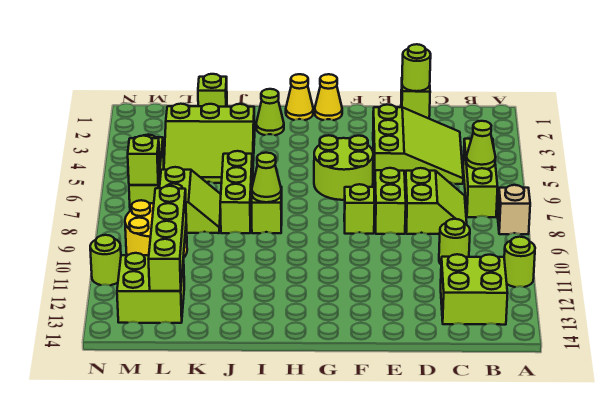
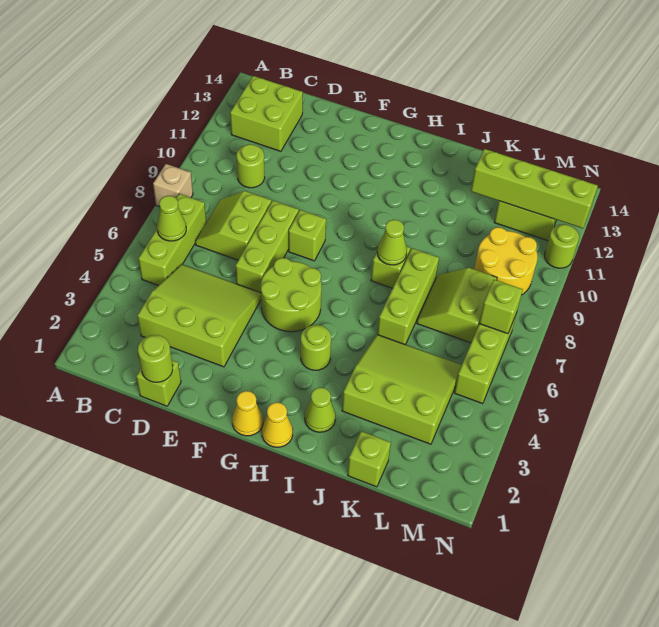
lime 1x1 round brick [504,237,535,287] -> lime 1x1 round brick moved to [301,325,331,370]
lime 3x3 slope [373,105,463,184] -> lime 3x3 slope turned to [137,264,261,367]
lime 1x2 brick [375,168,406,234] -> lime 1x3 brick [235,201,299,293]
lime 1x4 brick [149,186,186,291] -> lime 1x4 brick turned to [471,149,598,228]

